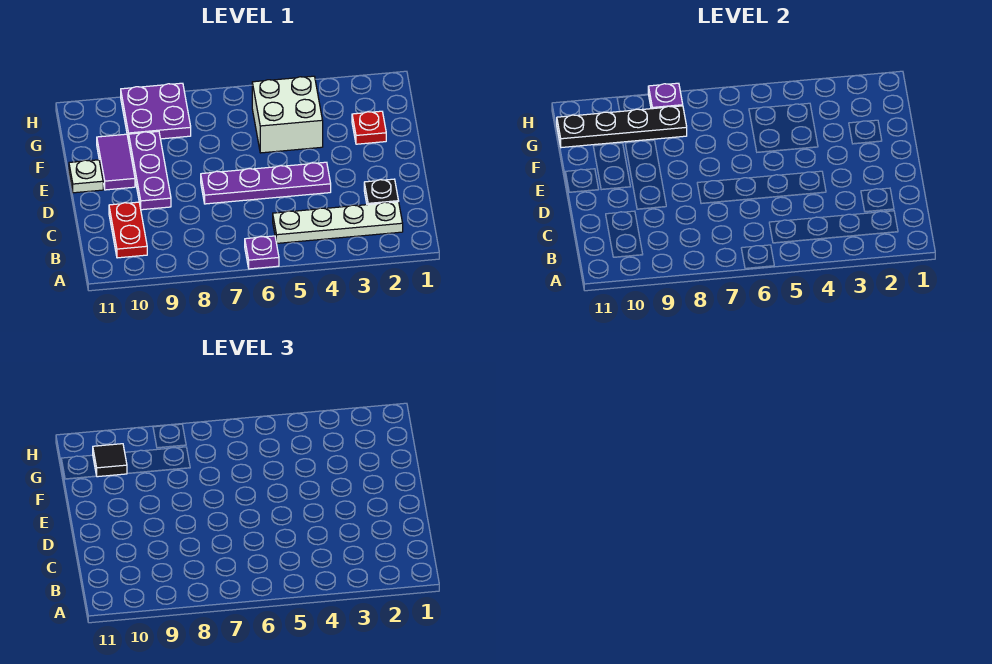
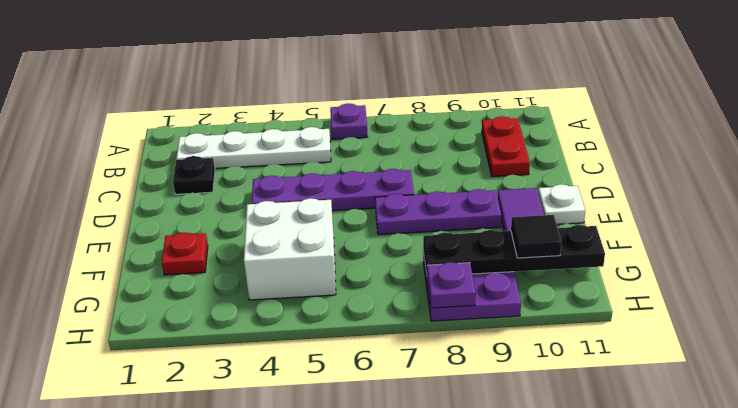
purple 1x3 plate [129,131,171,210] -> purple 1x3 plate turned to [375,189,501,235]

